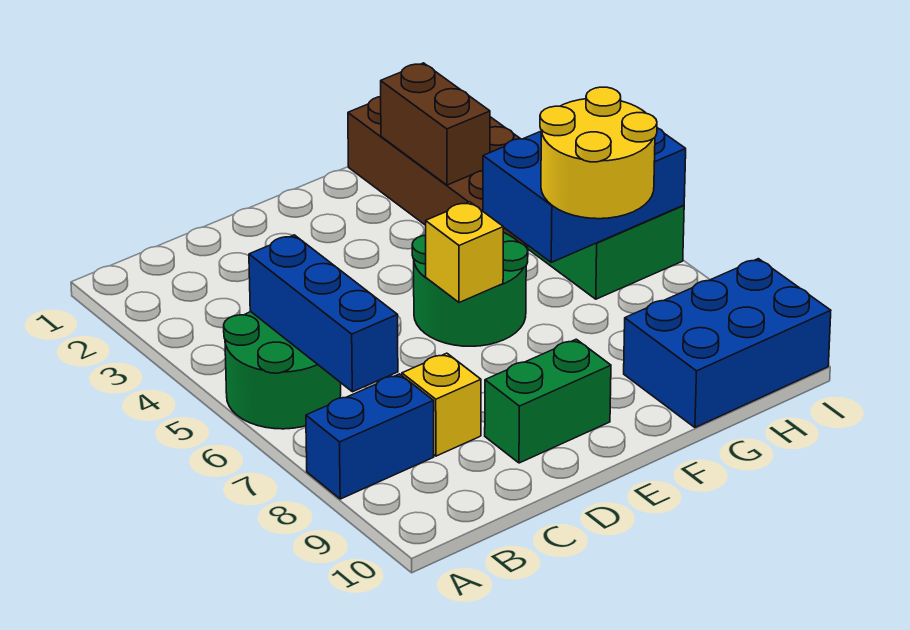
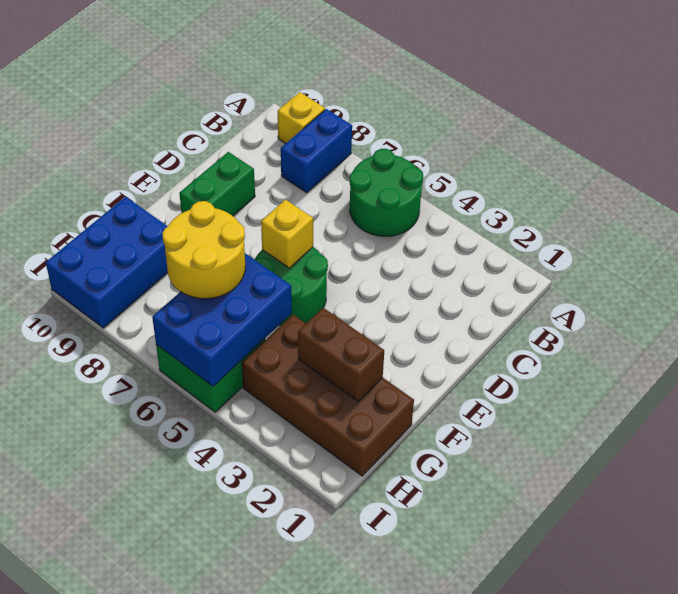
blue 1x3 brick [249,235,398,392] -> none
yellow 1x1 brick [402,353,481,456] -> yellow 1x1 brick moved to [278,92,325,144]

